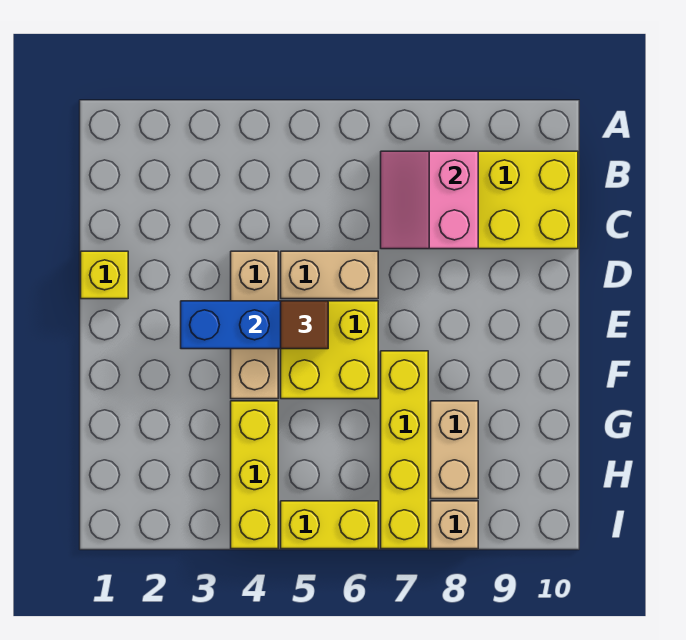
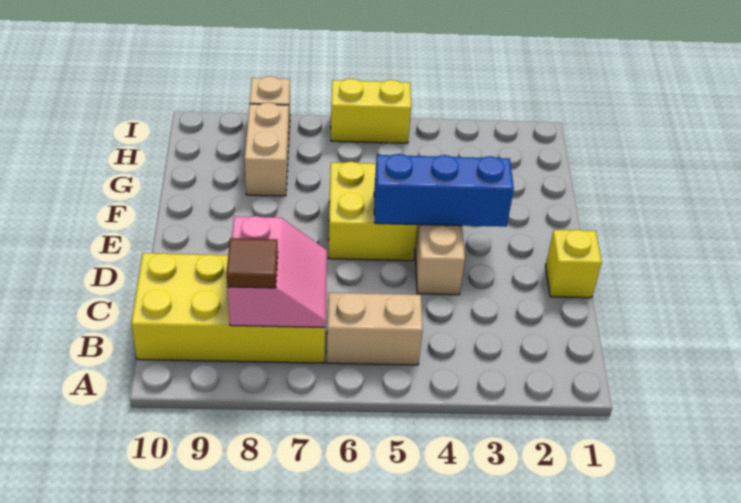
tan 1x2 brick [281,251,378,299] -> tan 1x2 brick moved to [327,293,423,365]
brown 1x1 tile [281,301,328,349] -> brown 1x1 tile moved to [227,238,278,288]
yellow 1x4 brick [381,351,428,549] -> none
yellow 1x3 brick [231,401,278,549] -> none

